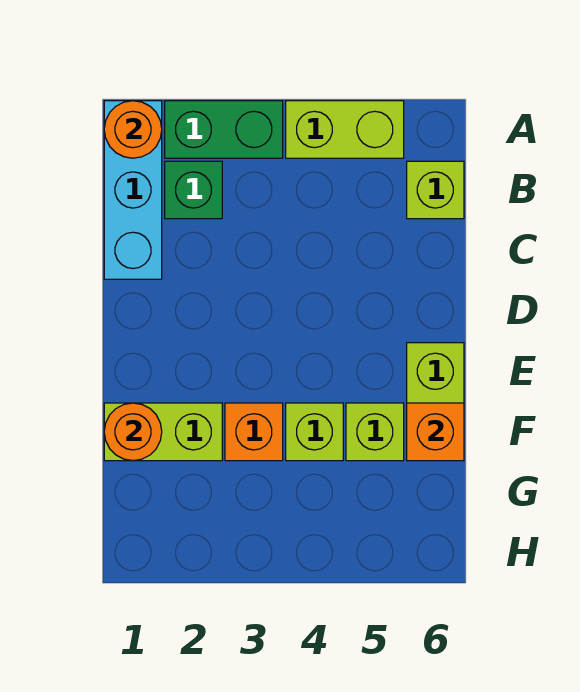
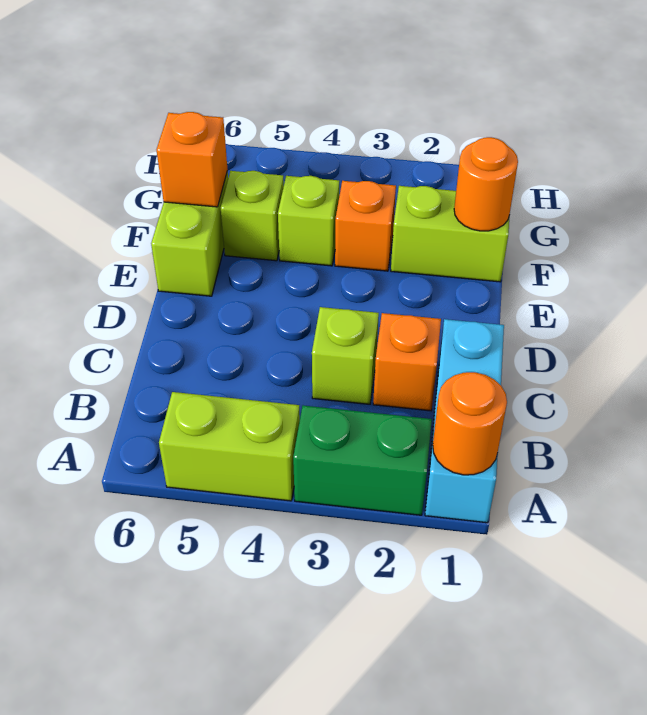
green 1x1 brick [165,161,222,219] -> none
lime 1x1 brick [407,161,464,219] -> lime 1x1 brick moved to [312,307,379,404]
none -> orange 1x1 brick [373,313,441,411]

